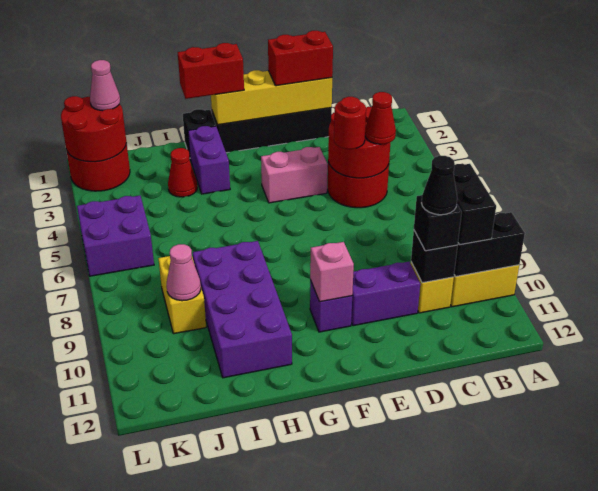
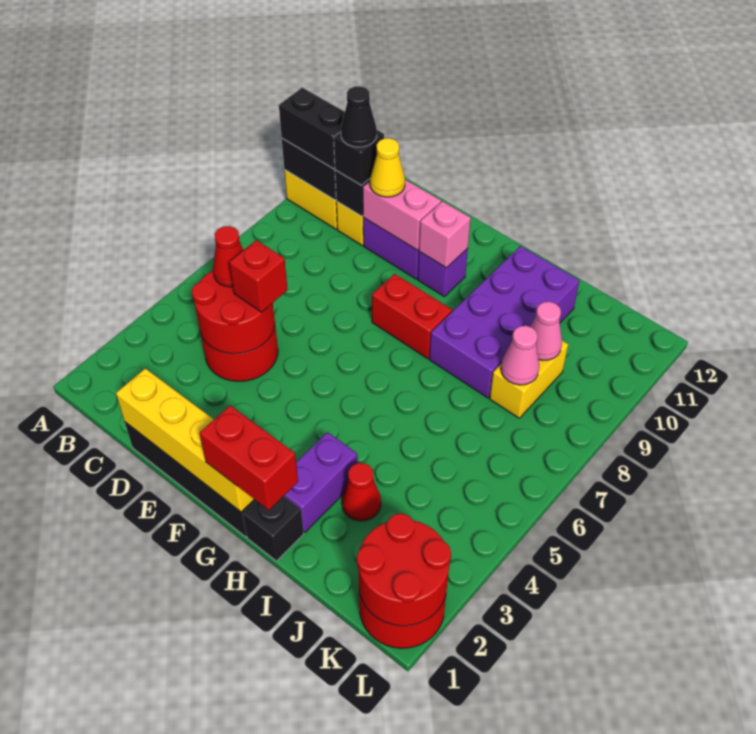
black 1x2 brick [453,164,496,245] -> black 1x2 brick turned to [279,88,345,169]
red 1x2 brick [268,31,333,86] -> red 1x2 brick moved to [372,274,452,359]
red 1x1 round brick [334,97,366,149] -> red 1x1 brick [229,240,288,312]
none -> yellow 1x1 cone [370,138,405,197]
pink 1x2 brick [261,147,328,203] -> pink 1x2 brick moved to [363,180,441,250]
pink 1x1 cone [90,60,120,111] -> pink 1x1 cone moved to [501,326,539,385]
purple 2x2 brick [77,196,154,276] -> none

